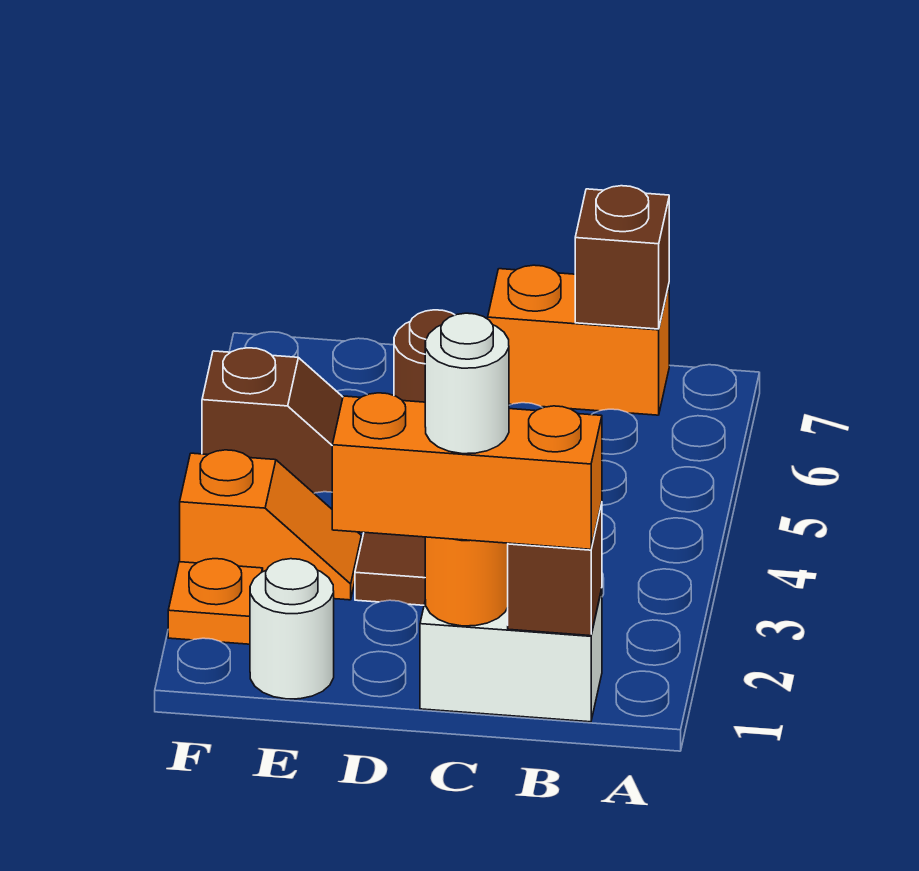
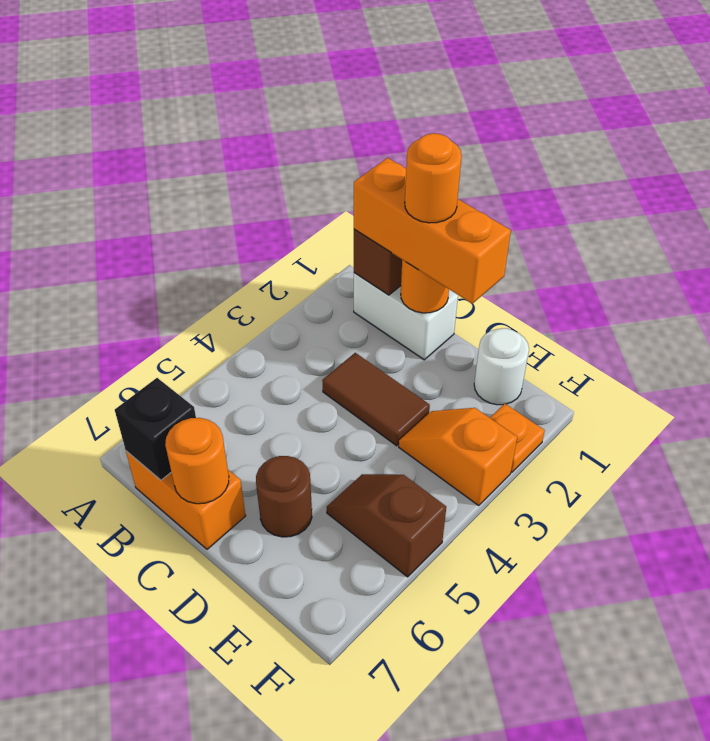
brown 1x1 brick [575,186,669,329] -> black 1x1 brick [115,378,196,480]
white 1x1 round brick [425,313,509,454] -> orange 1x1 round brick [405,133,462,223]
none -> orange 1x1 round brick [165,418,229,504]

